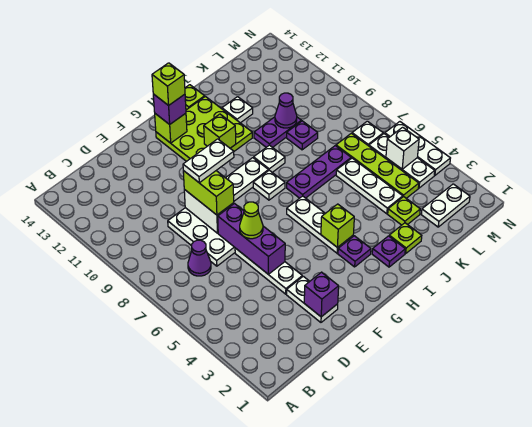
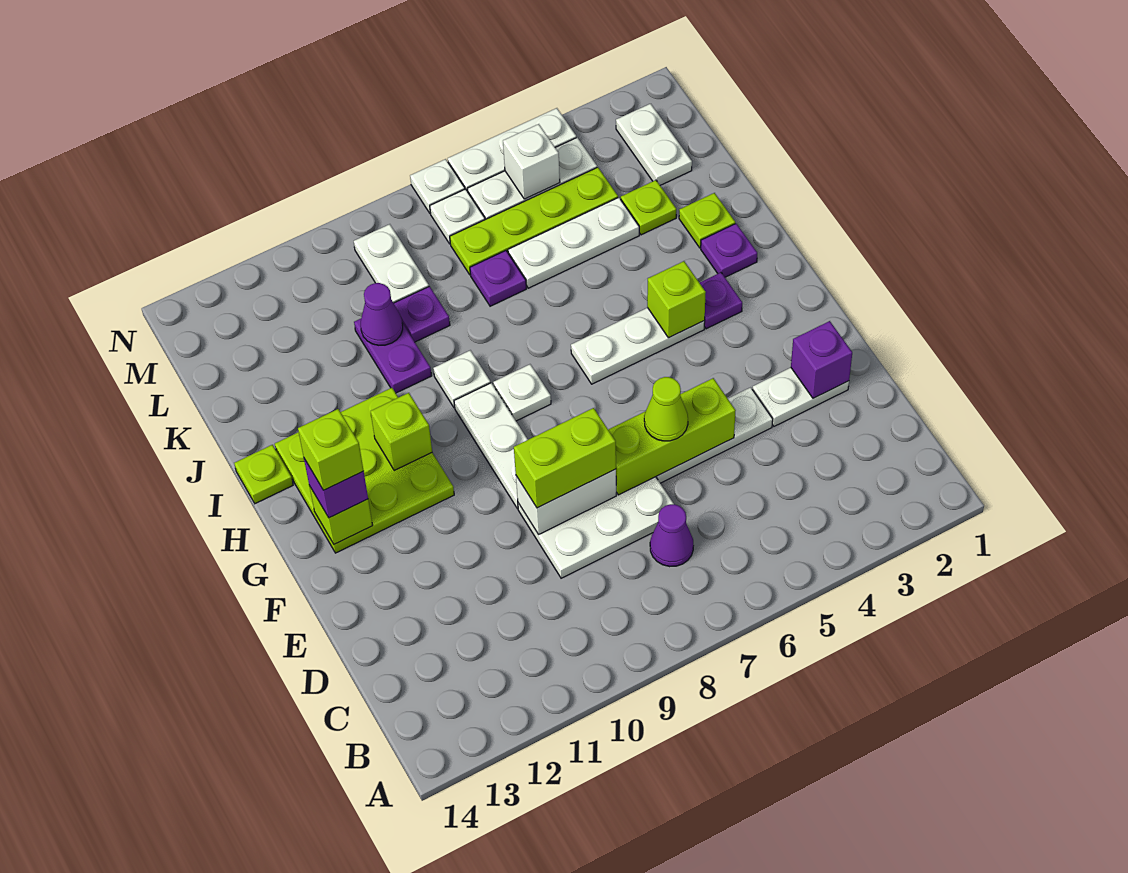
purple 1x3 brick [218,204,285,274] -> lime 1x3 brick [608,378,736,495]
white 1x2 plate [183,139,234,183] -> white 1x2 plate moved to [354,224,429,303]
purple 1x3 plate [287,146,351,198] -> purple 1x1 plate [470,251,526,306]
white 1x1 plate [222,97,253,123] -> white 1x1 plate moved to [410,159,465,213]

